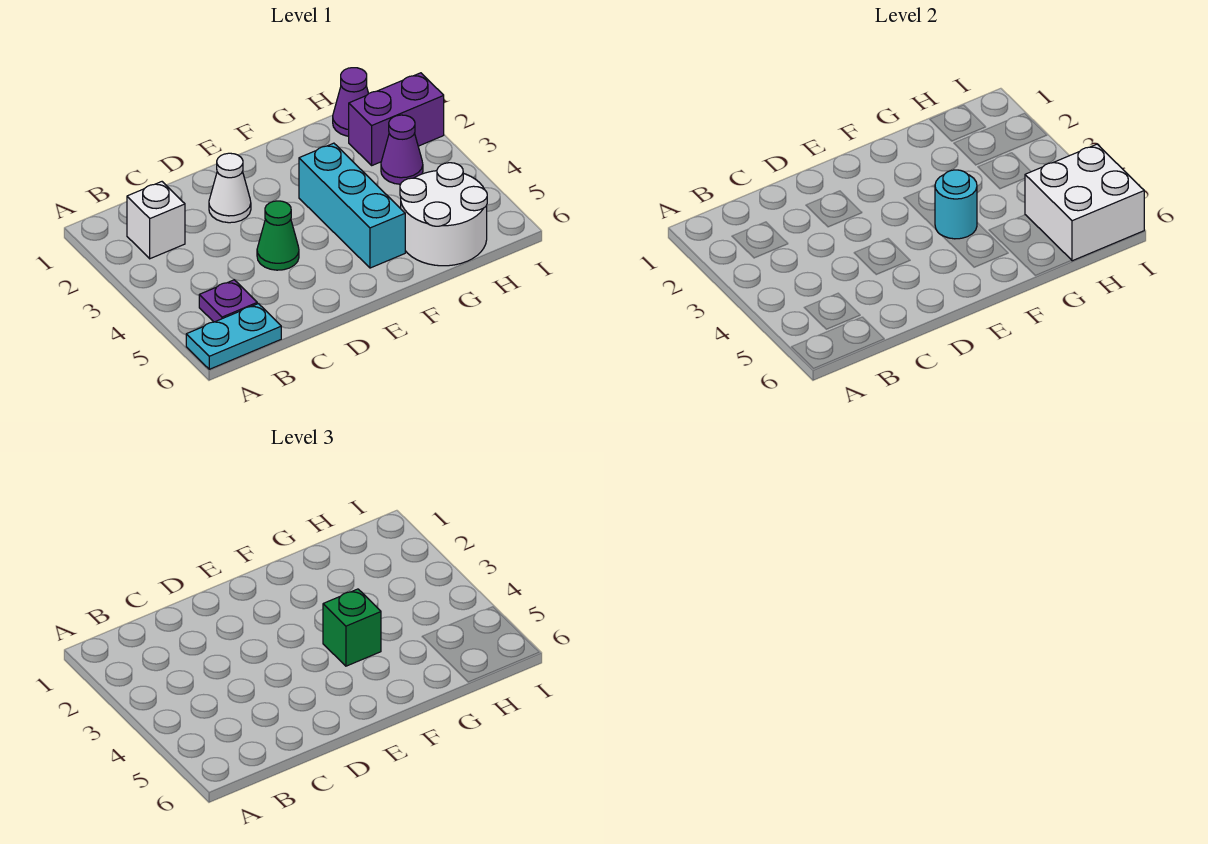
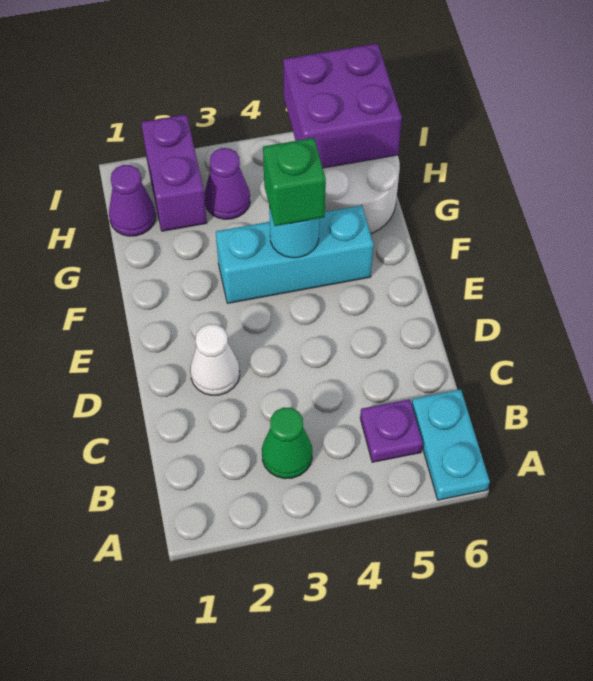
white 1x1 brick [127,182,185,259] -> none
green 1x1 cone [257,201,299,270] -> green 1x1 cone moved to [262,407,312,479]
white 2x2 brick [1025,144,1144,261] -> purple 2x2 brick [283,43,402,168]

